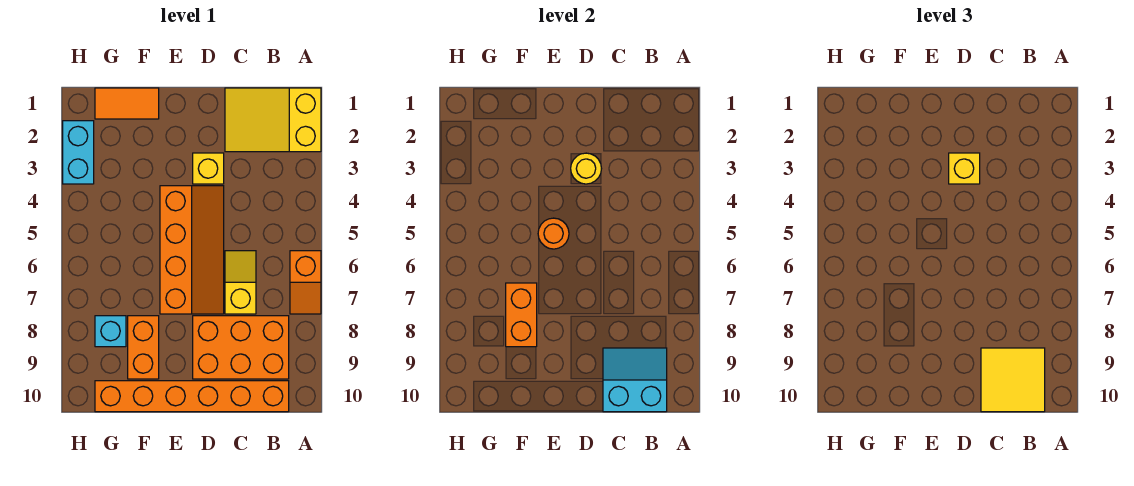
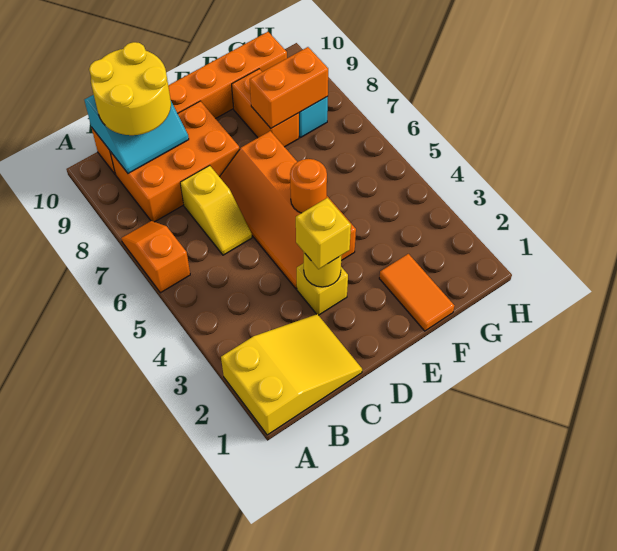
yellow 2x2 tile [981,348,1045,412] -> yellow 2x2 round brick [89,42,171,135]
orange 1x2 tile [95,88,159,119] -> orange 1x2 tile turned to [379,254,454,331]
orange 1x2 brick [506,283,537,347] -> orange 1x2 brick turned to [250,47,328,128]
cyan 1x2 brick [63,121,94,184] -> none

